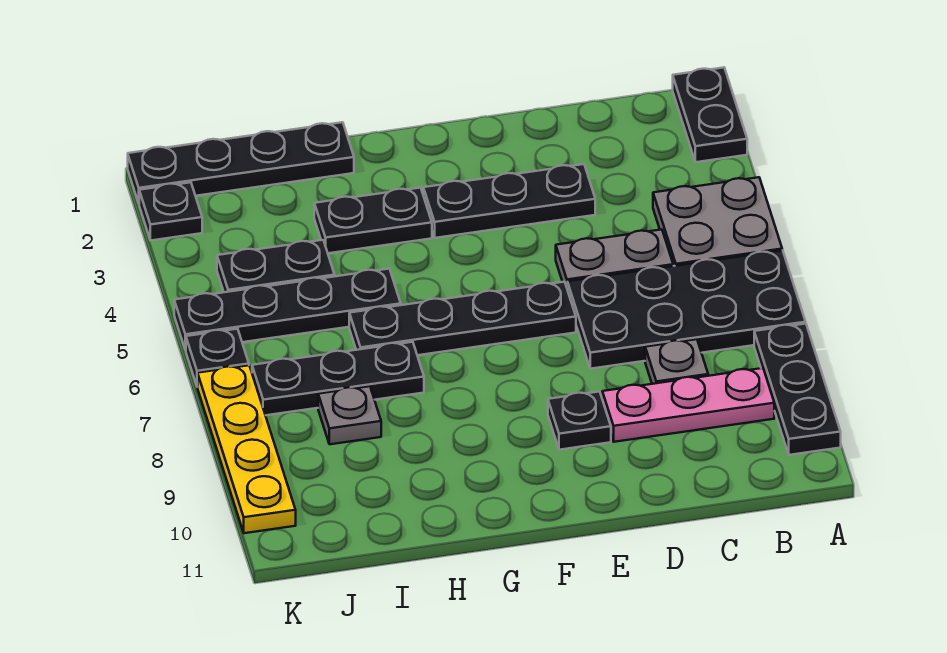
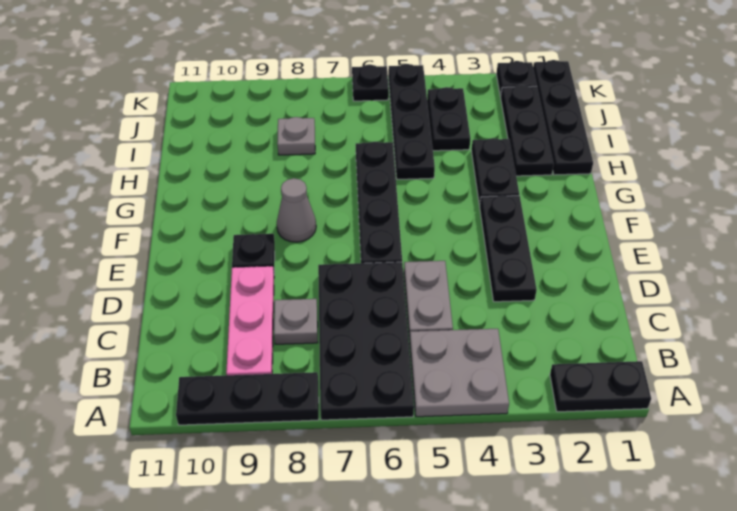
none -> grey 1x1 cone [277,178,316,242]
black 1x3 plate [252,342,424,415] -> black 1x3 plate moved to [501,85,554,176]
yellow 1x4 plate [198,365,296,533] -> none

